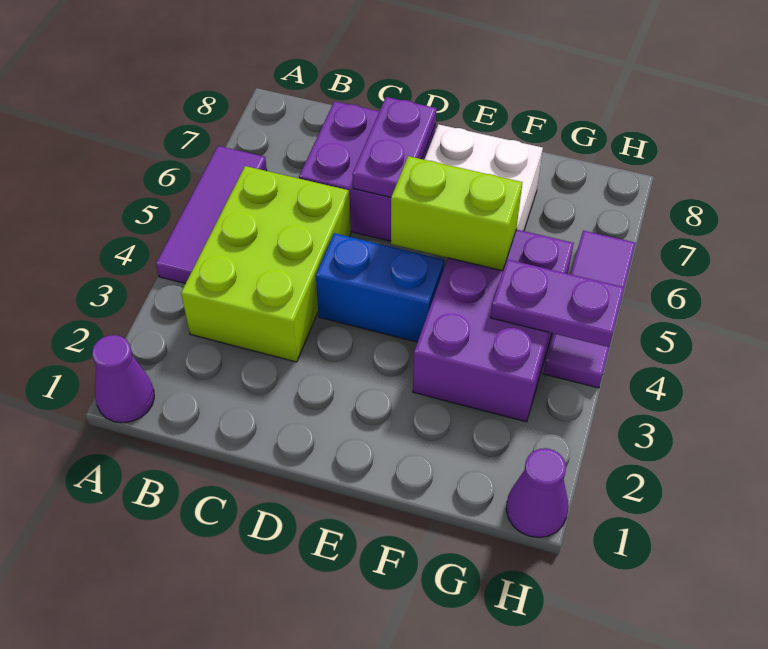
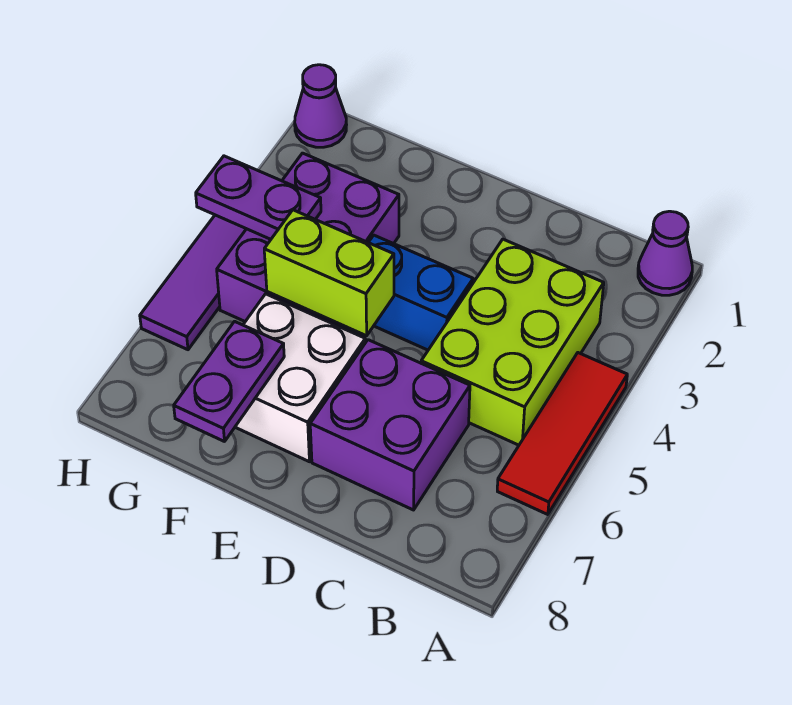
purple 1x3 tile [156,146,267,284] -> red 1x3 tile [497,353,627,515]
purple 1x2 plate [352,97,436,197] -> purple 1x2 plate moved to [174,321,284,442]

